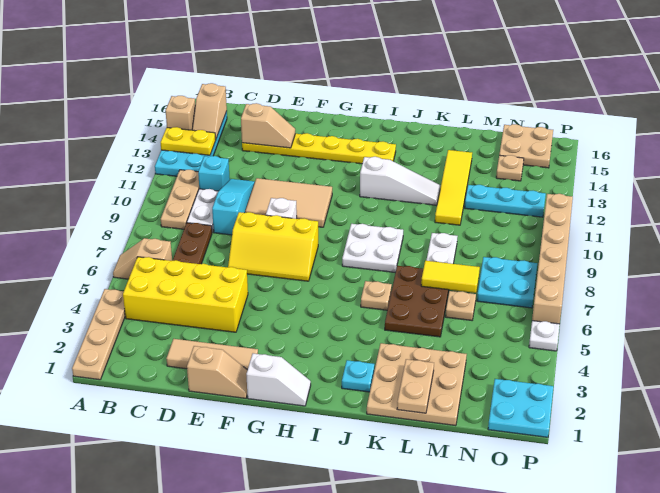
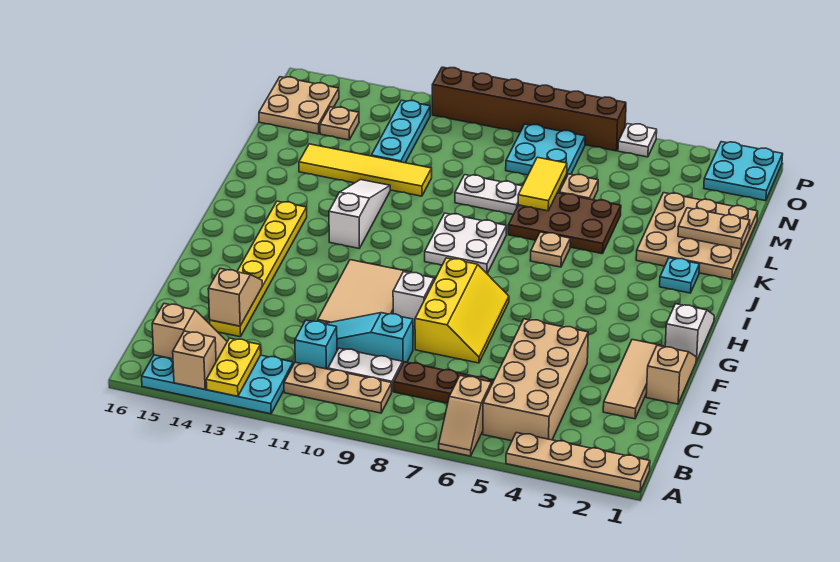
yellow 2x4 brick [123,257,248,332] -> tan 2x4 brick [483,319,588,441]
tan 1x6 brick [532,194,573,324] -> brown 1x6 brick [432,67,626,151]

